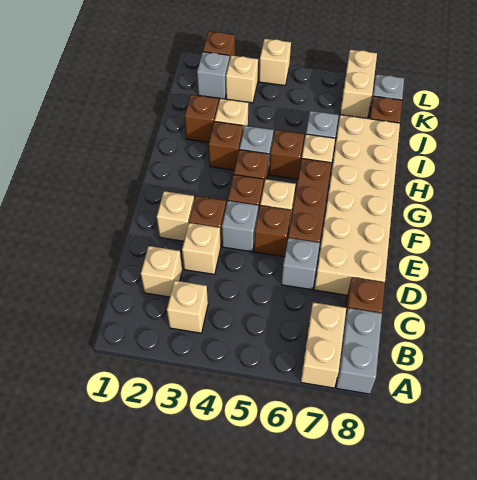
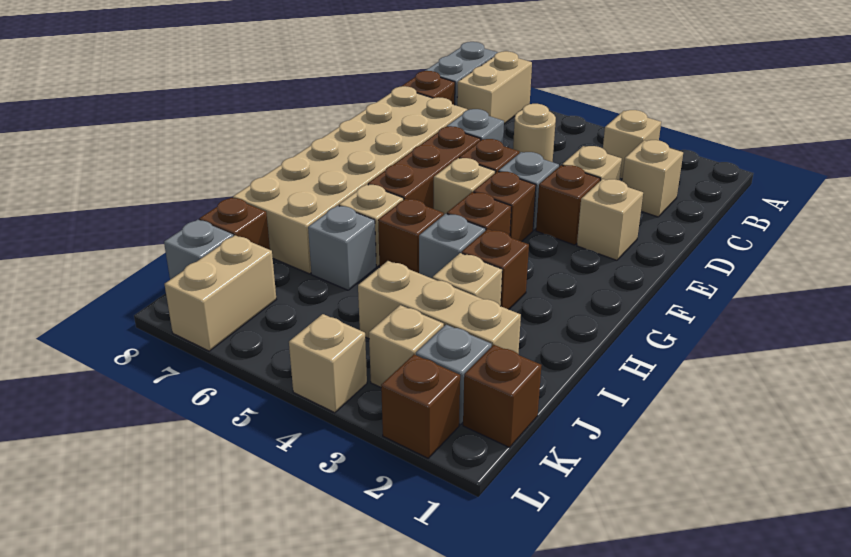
none -> tan 1x1 round brick [513,104,556,162]
brown 1x1 brick [185,95,219,142] -> brown 1x1 brick moved to [463,345,542,447]
none -> tan 1x3 brick [358,261,521,353]

